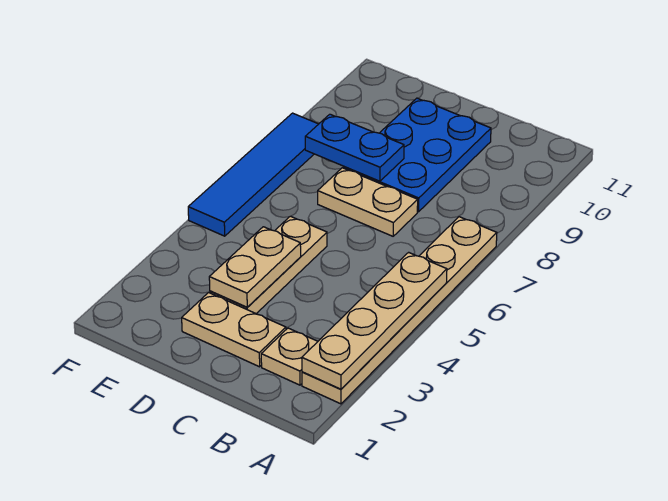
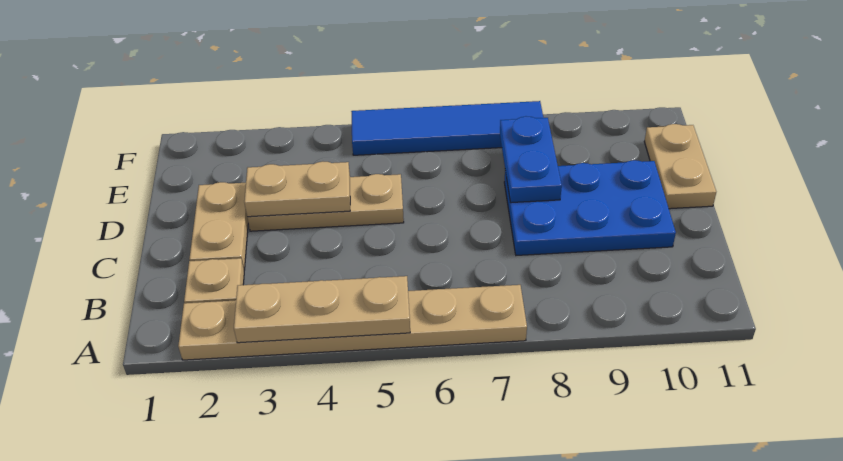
tan 1x4 plate [302,252,447,389] -> tan 1x3 plate [234,276,410,343]
tan 1x2 plate [318,168,418,236] -> tan 1x2 plate moved to [644,124,716,209]

